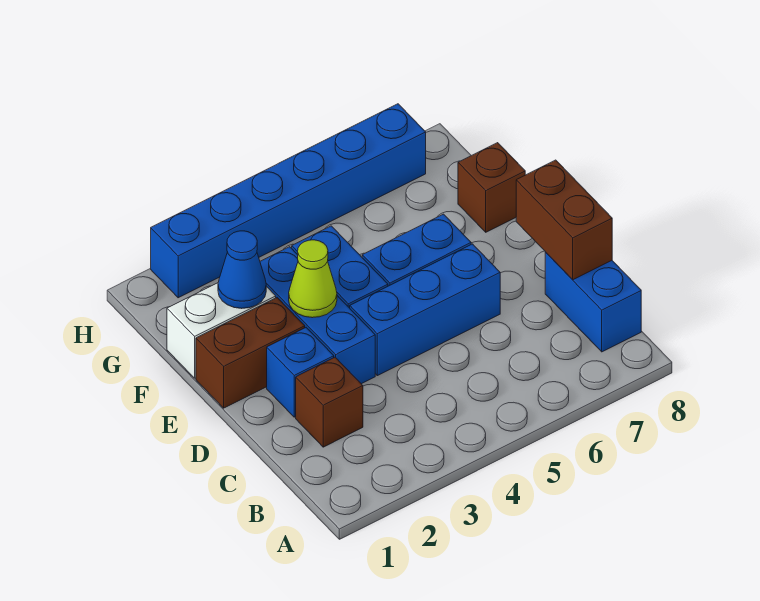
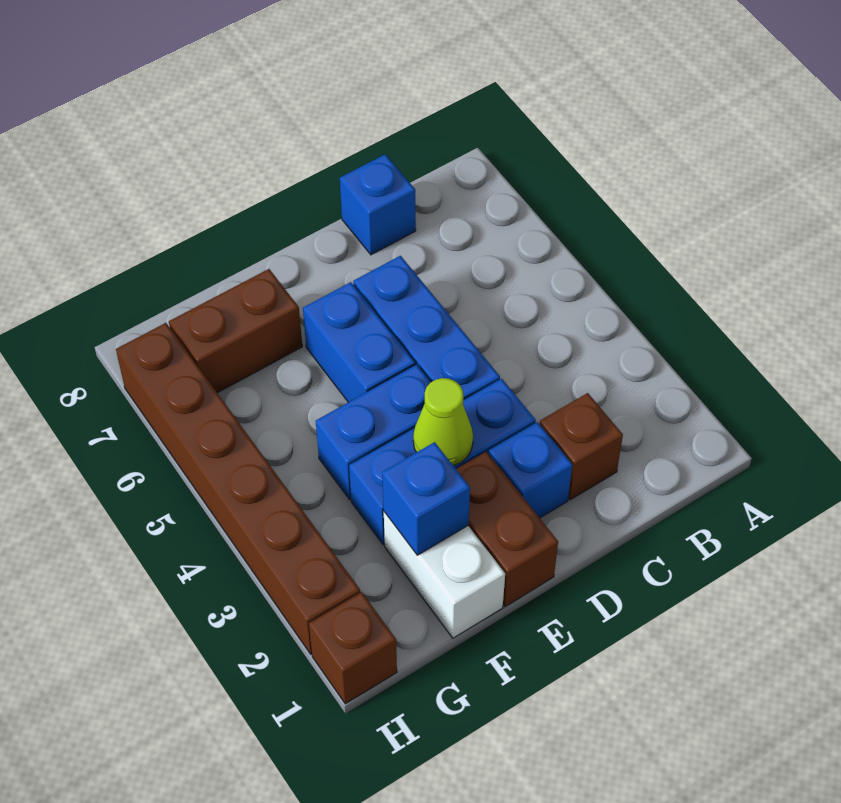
blue 1x2 brick [545,252,641,352] -> blue 1x1 brick [340,154,416,255]
brown 1x2 brick [516,160,612,280] -> brown 1x2 brick moved to [169,269,302,393]
blue 1x1 cone [218,231,266,309] -> blue 1x1 brick [382,442,470,555]
brown 1x1 brick [458,143,525,232] -> brown 1x1 brick moved to [309,592,397,704]
blue 1x6 brick [151,104,426,298] -> brown 1x6 brick [116,323,360,654]

